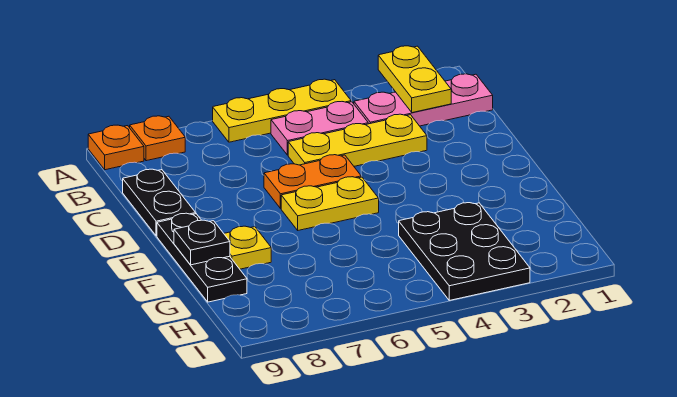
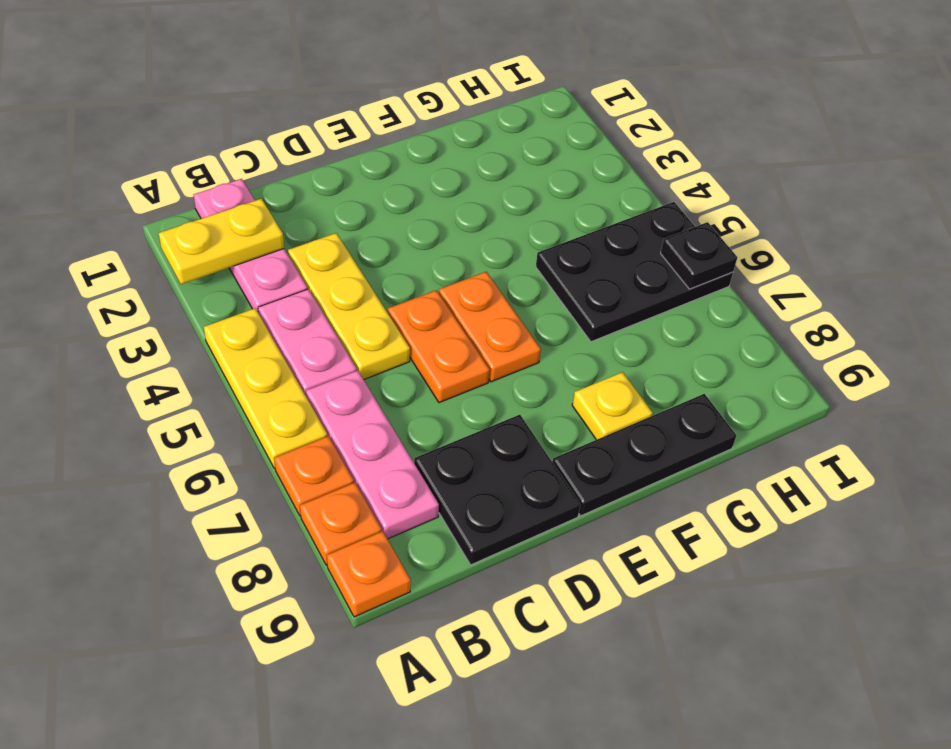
none -> orange 1x1 plate [274,436,354,516]
none -> pink 1x3 plate [306,371,439,539]
black 1x2 plate [123,169,196,236] -> black 2x2 plate [414,415,580,565]
yellow 1x2 plate [281,177,379,230] -> orange 1x2 plate [439,272,541,382]
black 1x1 plate [174,220,230,265] -> black 1x1 plate moved to [661,222,737,289]
black 2x3 plate [399,203,530,300] -> black 2x3 plate moved to [536,202,733,342]

